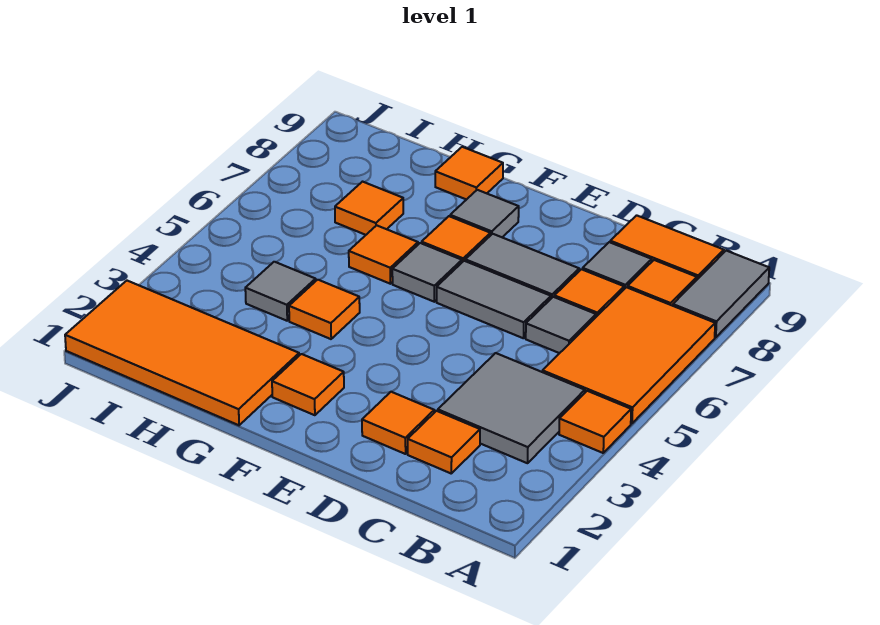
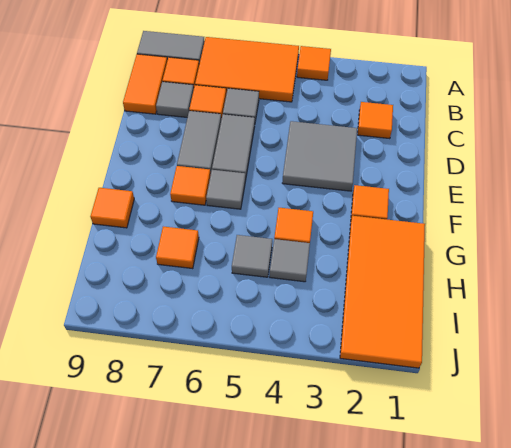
grey 2x2 tile [438,353,585,463] -> grey 2x2 tile moved to [282,121,357,191]
orange 1x1 tile [362,392,434,454] -> none
grey 1x1 tile [450,190,519,237] -> grey 1x1 tile moved to [232,235,272,277]
orange 1x1 tile [349,225,418,284] -> none

